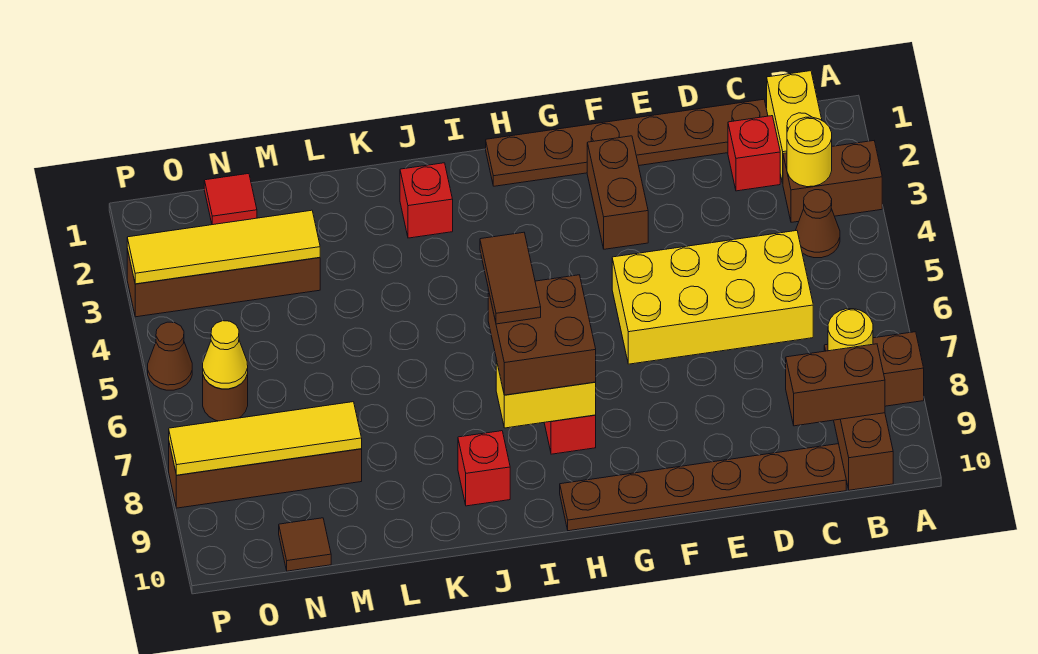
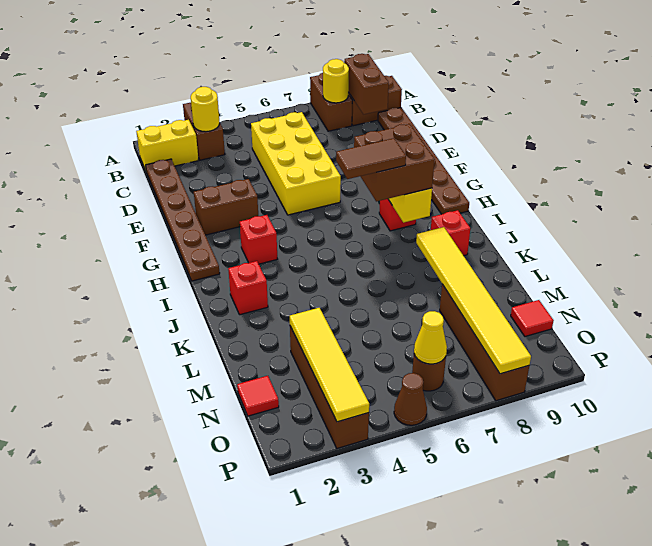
brown 1x1 cone [795,190,840,258] -> none
red 1x1 brick [728,116,780,191] -> red 1x1 brick moved to [240,215,277,264]
yellow 1x4 tile [169,402,362,475] -> yellow 1x6 tile [416,227,531,374]
brown 1x1 tile [279,518,331,571] -> red 1x1 tile [511,300,554,336]

